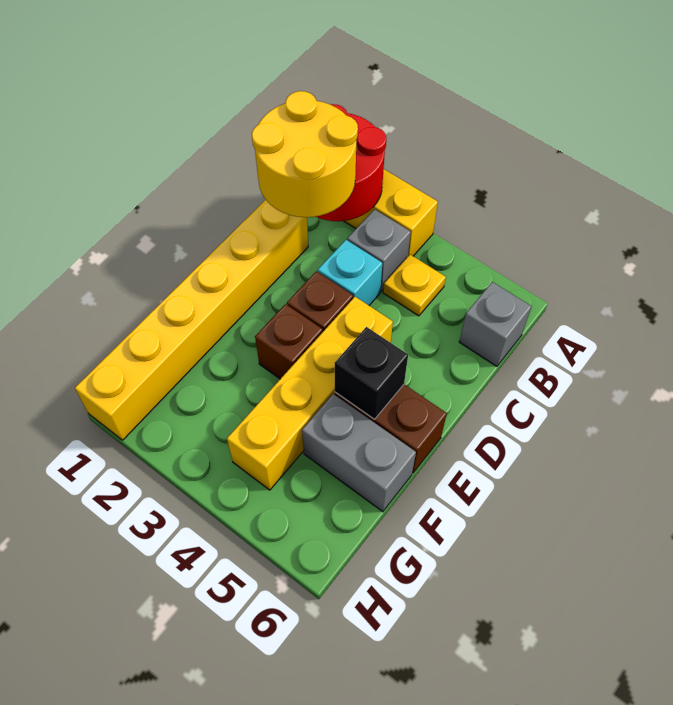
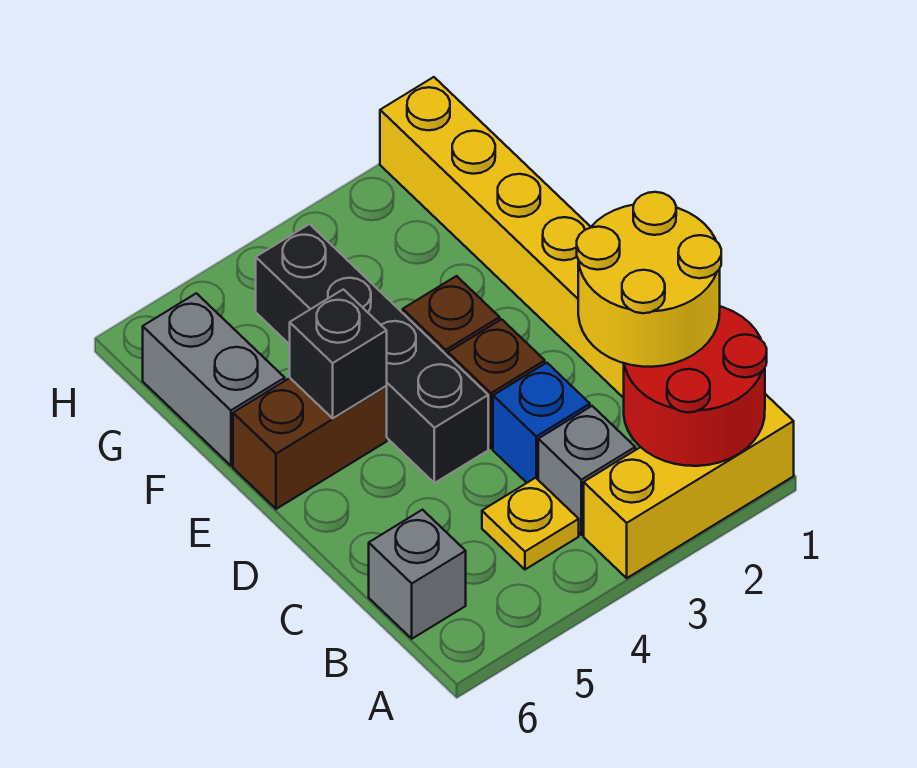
cyan 1x1 brick [318,240,382,305] -> blue 1x1 brick [493,363,590,483]
yellow 1x4 brick [227,297,393,490] -> black 1x4 brick [256,224,488,483]
grey 1x2 brick [302,394,416,512] -> grey 1x2 brick turned to [143,293,285,466]

